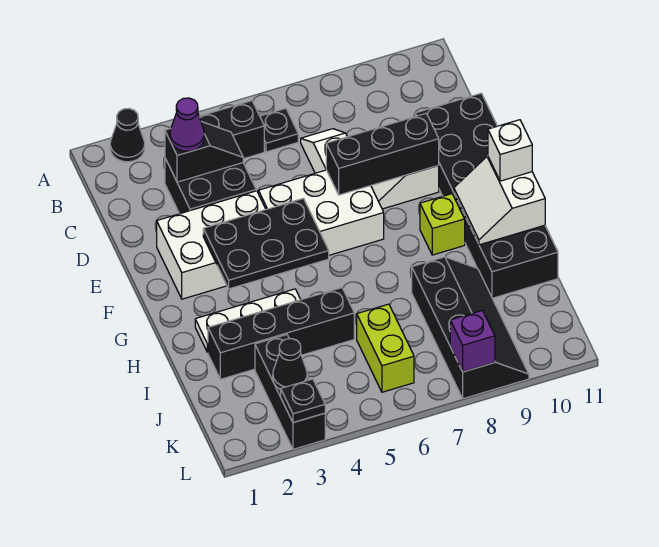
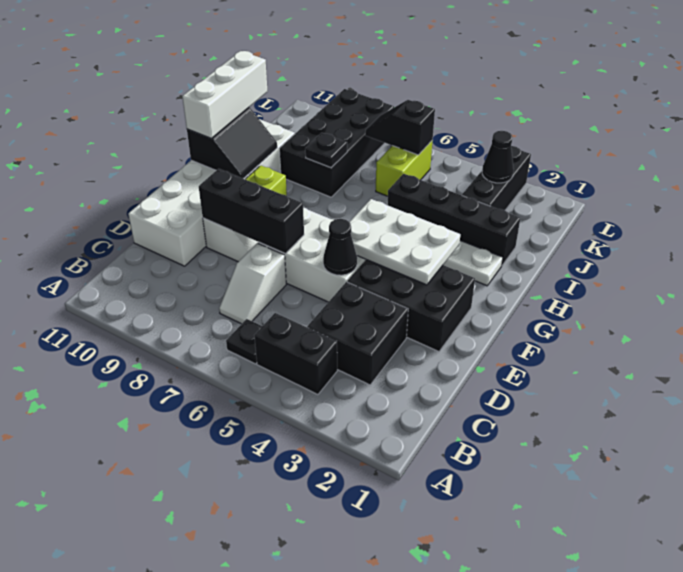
black 1x1 cone [110,109,145,162] -> black 1x1 cone moved to [323,219,357,275]
black 1x2 slope [165,122,243,182] -> black 1x2 slope moved to [365,100,435,155]
purple 1x1 cone [170,98,204,151] -> none
black 2x6 brick [415,93,558,298] -> white 2x6 brick [128,119,295,266]
white 2x3 brick [157,191,266,299] -> black 2x3 brick [347,260,475,352]
black 2x3 plate [203,199,329,289] -> white 2x3 plate [350,199,460,285]
white 2x2 slope [454,156,545,245] -> black 2x2 slope [187,107,277,179]
white 1x1 brick [488,120,532,181] -> white 1x3 brick [182,51,268,138]
black 2x4 slope [412,257,529,399] -> black 2x4 brick [279,89,394,197]
black 1x1 plate [281,379,325,423] -> black 1x1 plate moved to [305,133,347,168]
purple 1x1 brick [450,310,495,372] -> none

